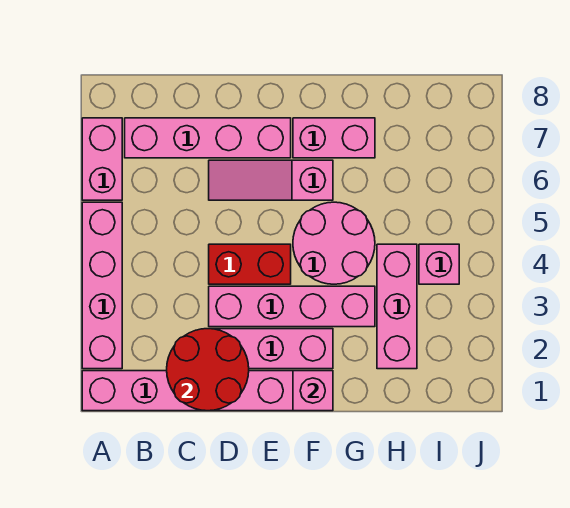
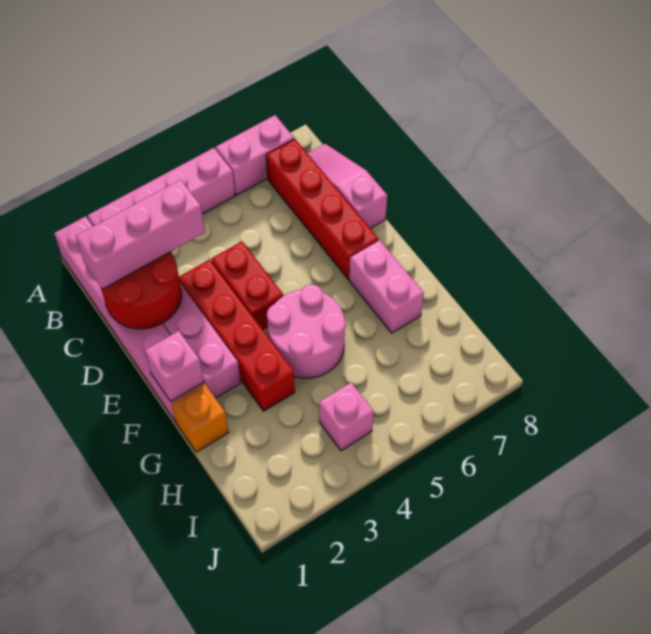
pink 1x4 brick [125,118,291,158] -> red 1x4 brick [266,139,379,279]
pink 1x4 brick [209,286,375,327] -> red 1x4 brick [179,260,295,411]
pink 1x3 slope [209,160,333,200] -> pink 1x3 slope moved to [308,144,387,228]
none -> orange 1x1 brick [172,384,229,452]
pink 1x3 brick [377,244,417,369] -> pink 1x3 brick moved to [76,180,205,289]

